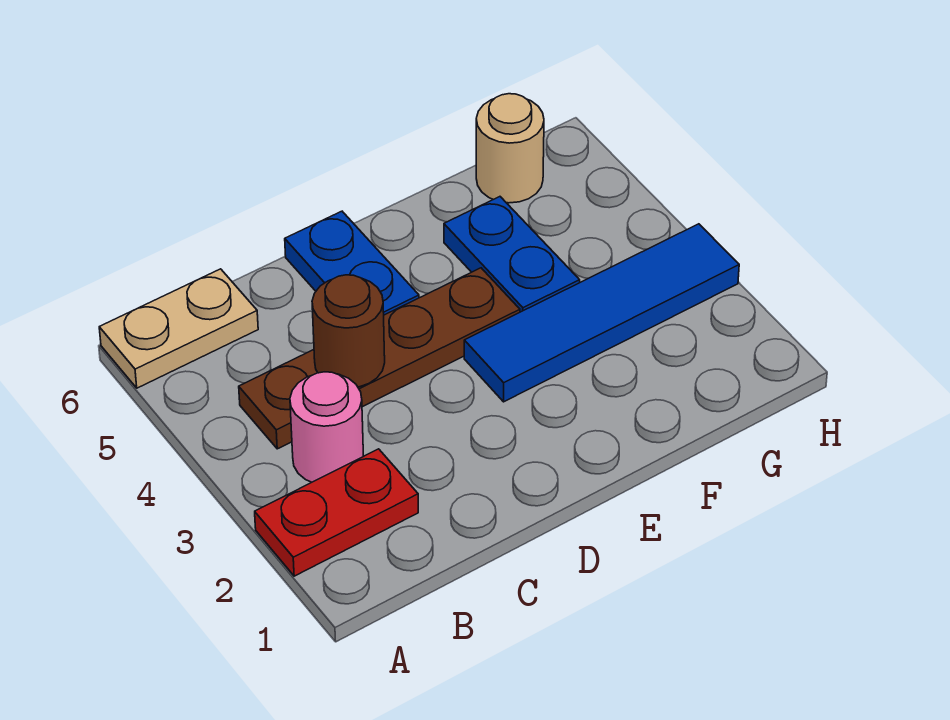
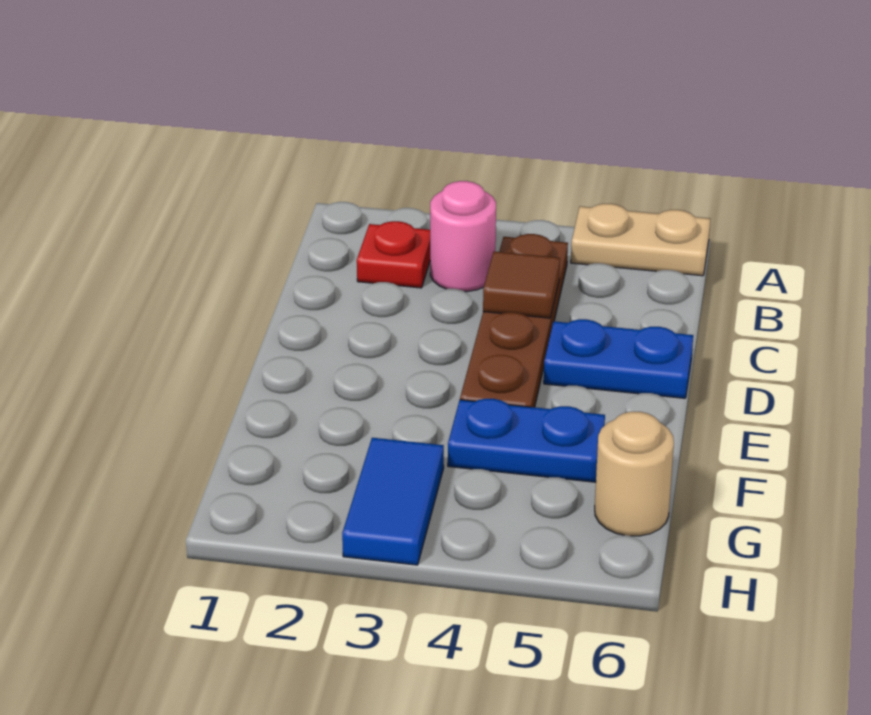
red 1x2 plate [255,449,418,576] -> red 1x1 plate [357,221,430,288]
tan 1x2 plate [99,269,258,388] -> tan 1x2 plate turned to [571,204,710,276]
brown 1x1 round brick [312,275,385,387] -> brown 1x1 tile [483,251,560,318]
blue 1x4 tile [464,224,739,402] -> blue 1x2 tile [342,438,444,565]

